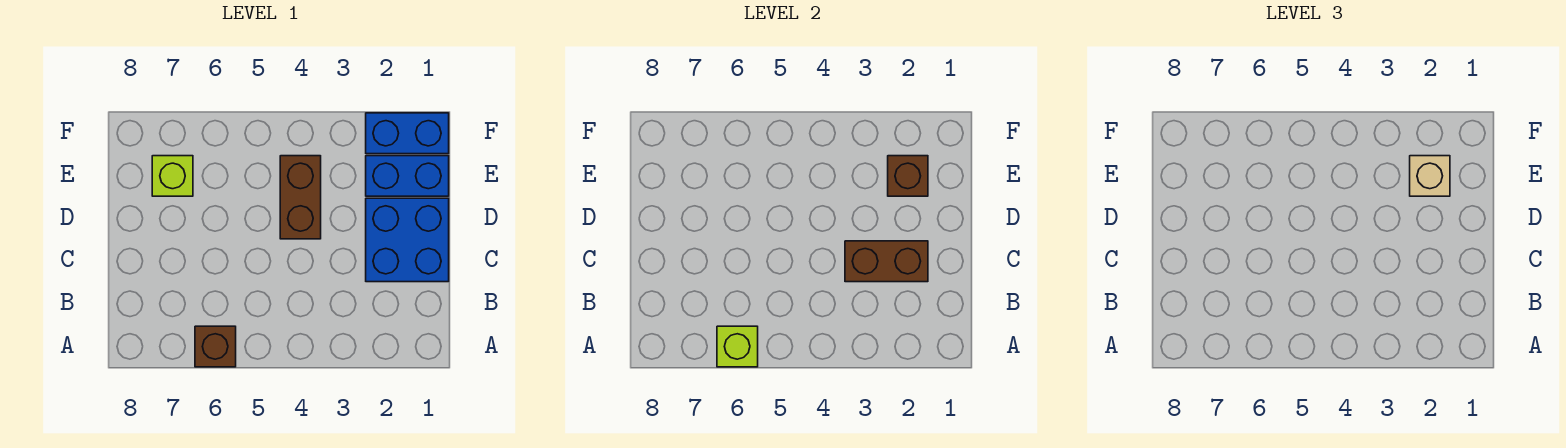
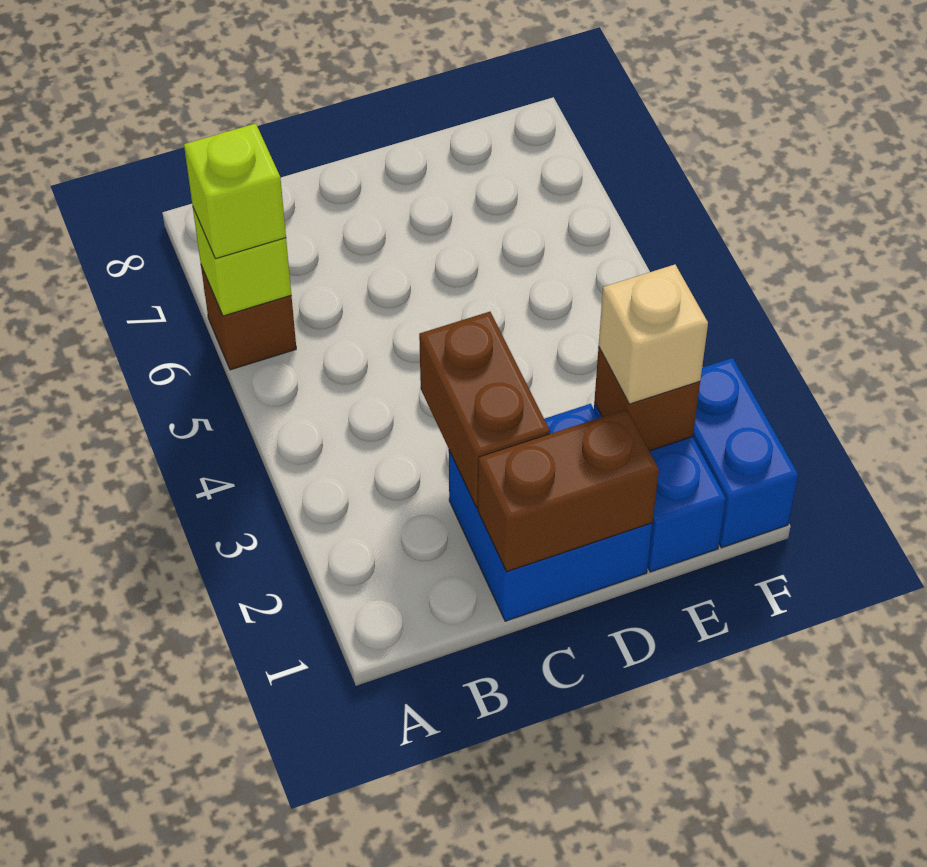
brown 1x2 brick [280,156,321,239] -> brown 1x2 brick moved to [478,409,659,572]
lime 1x1 brick [152,156,193,196] -> lime 1x1 brick moved to [184,123,286,259]

